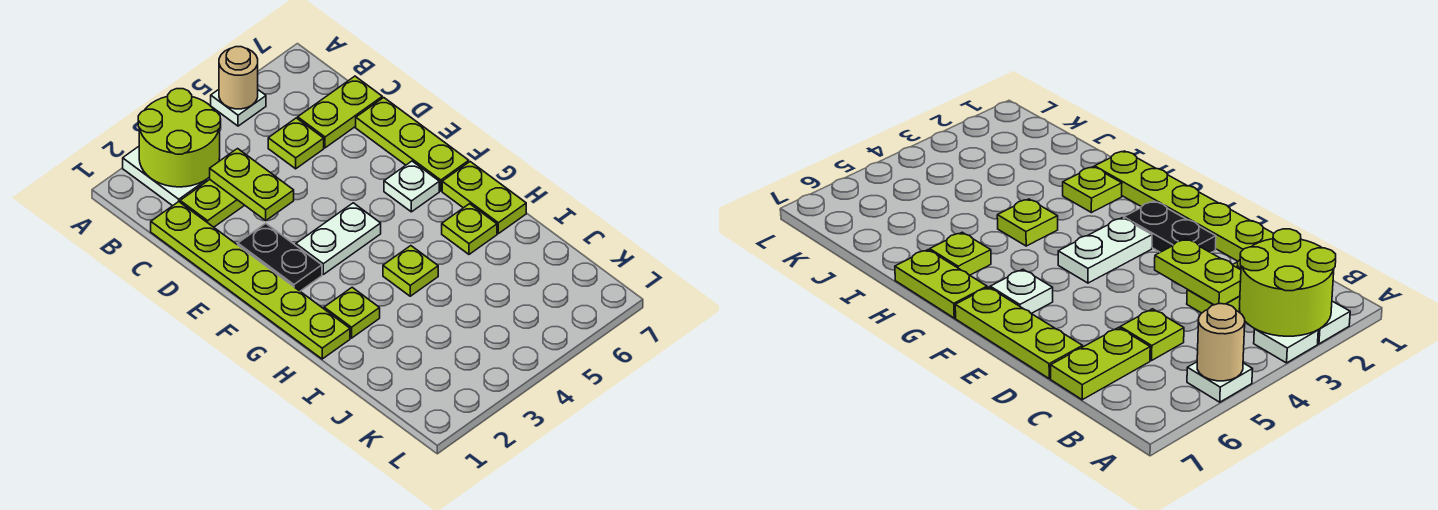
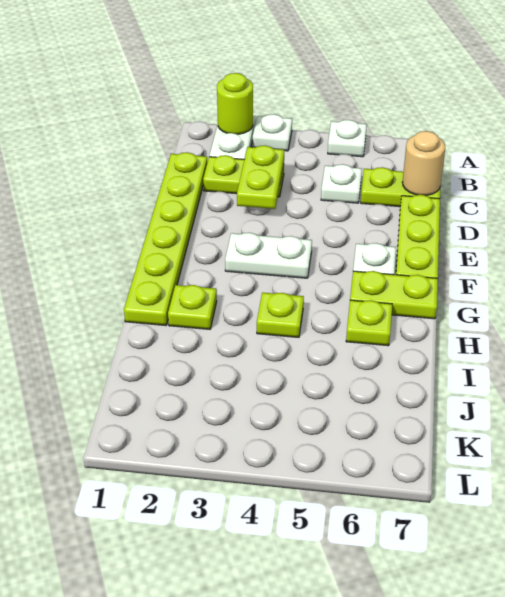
lime 2x2 round brick [138,89,220,187] -> lime 1x1 round brick [217,73,253,134]
tan 1x1 round brick [219,47,258,109] -> tan 1x1 round brick moved to [402,131,445,195]
lime 1x1 plate [268,118,324,169] -> white 1x1 plate [321,164,362,203]
black 1x2 plate [238,223,322,291] -> none
lime 1x2 plate [442,162,526,234] -> lime 1x2 plate turned to [350,271,438,319]

